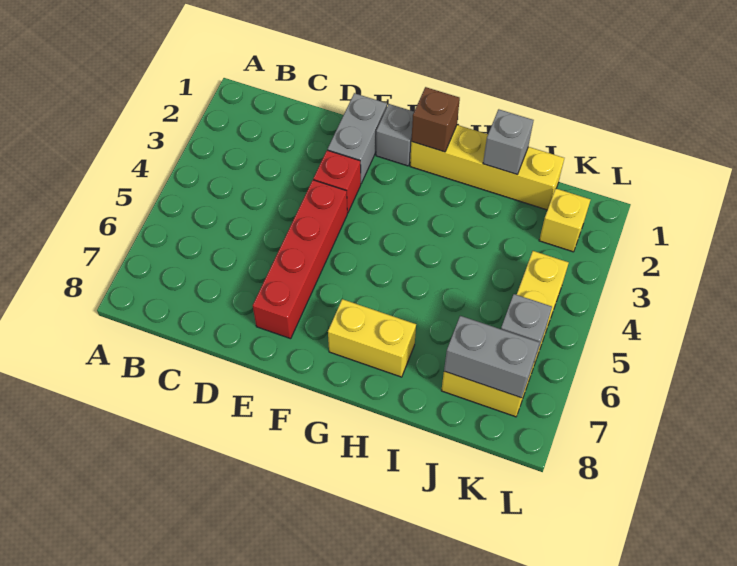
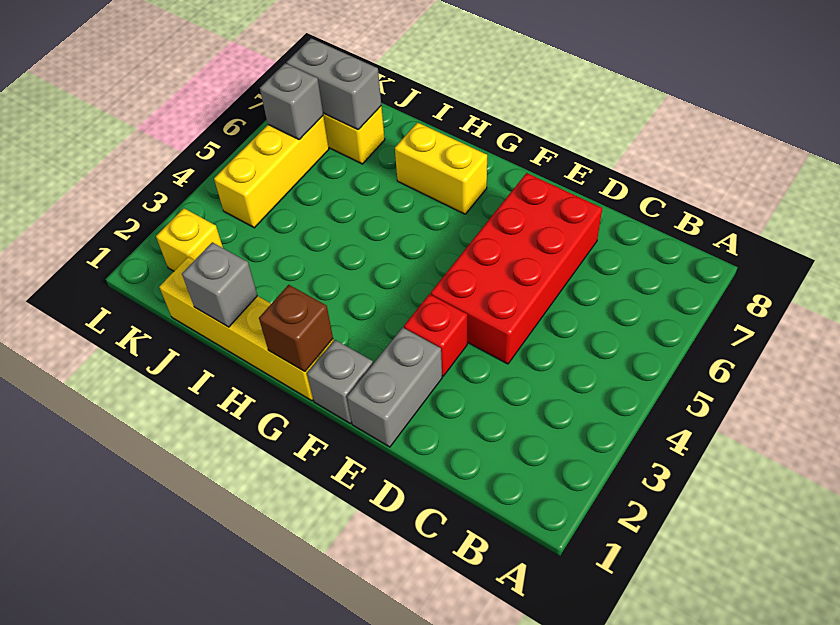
red 1x4 brick [253,180,347,339] -> red 2x4 brick [431,173,602,364]

